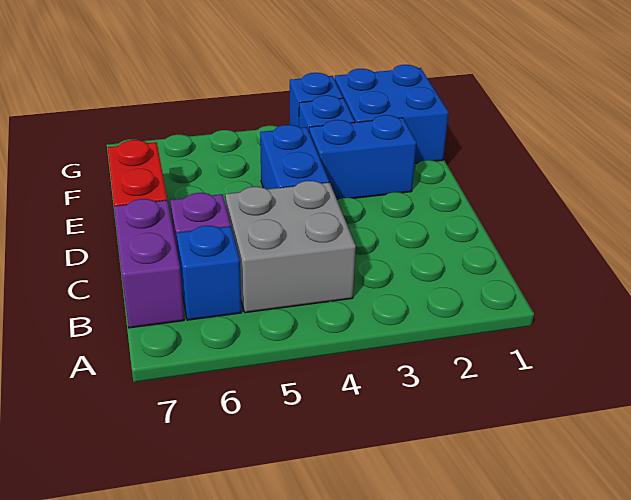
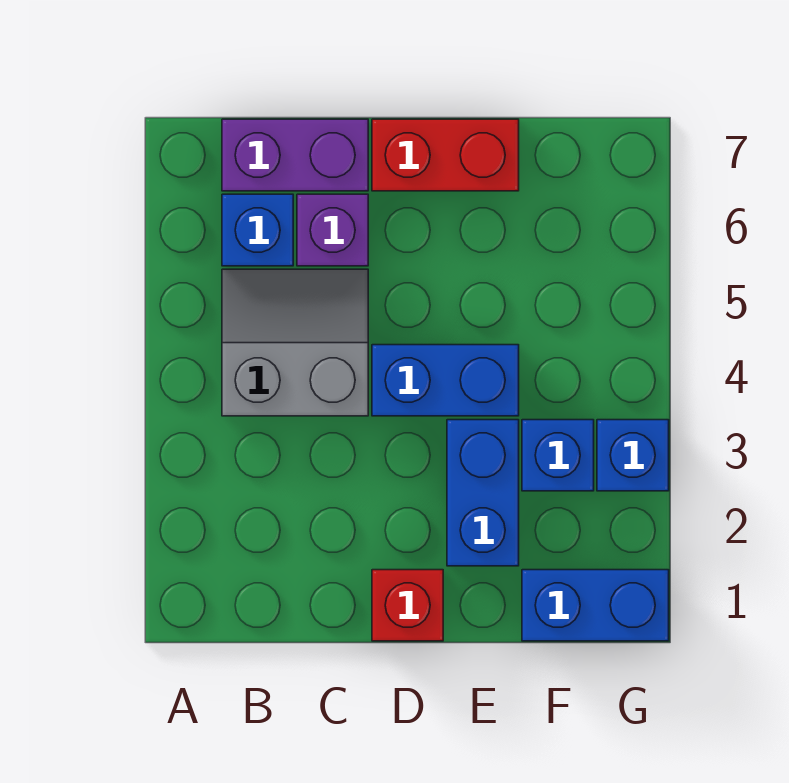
grey 2x2 brick [225,181,356,313] -> grey 2x2 slope [222,269,368,416]
none -> red 1x1 brick [372,570,443,641]
blue 2x2 brick [335,65,449,163] -> blue 1x2 brick [522,570,669,641]

